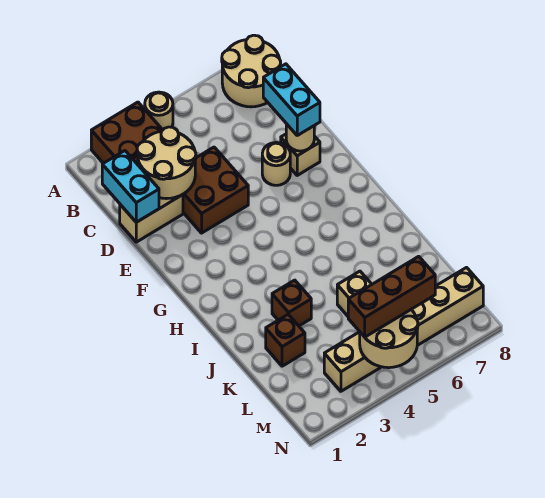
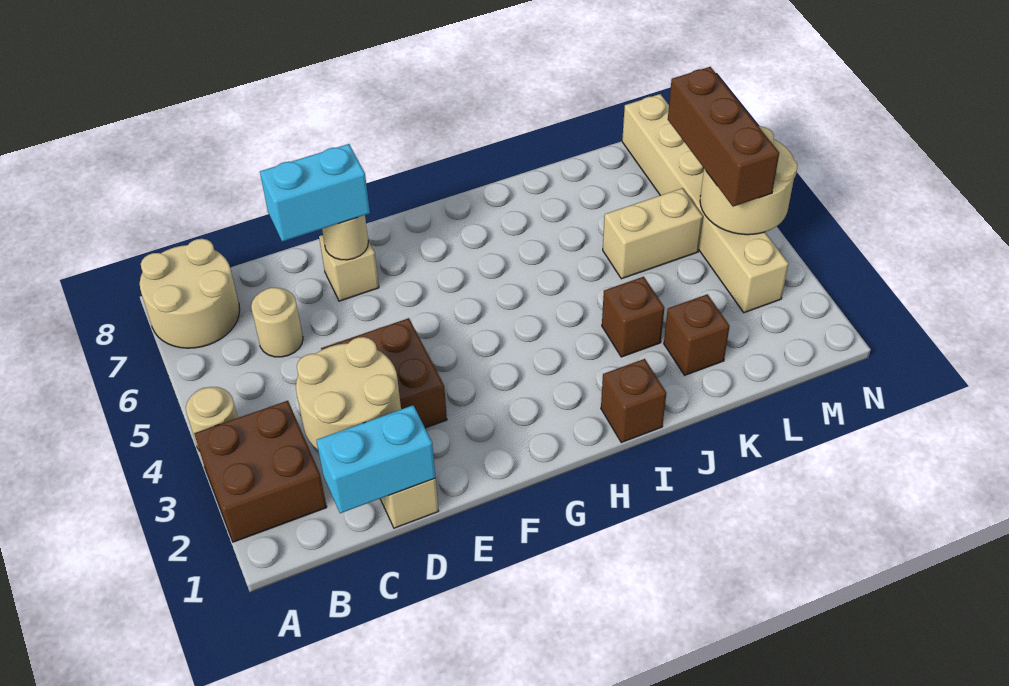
tan 1x1 round brick [262,142,290,185] -> tan 1x1 round brick moved to [251,288,303,357]
none -> brown 1x1 brick [601,359,666,442]

